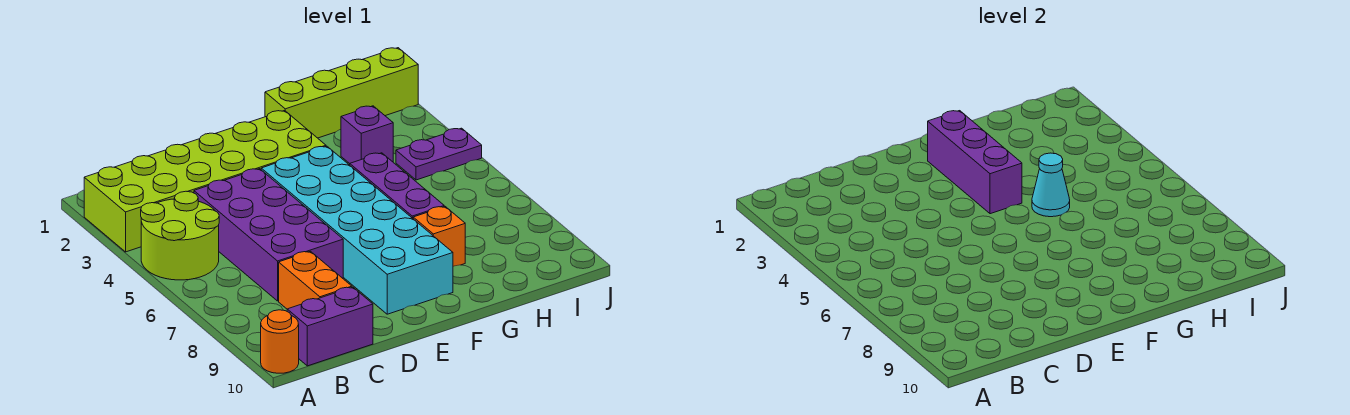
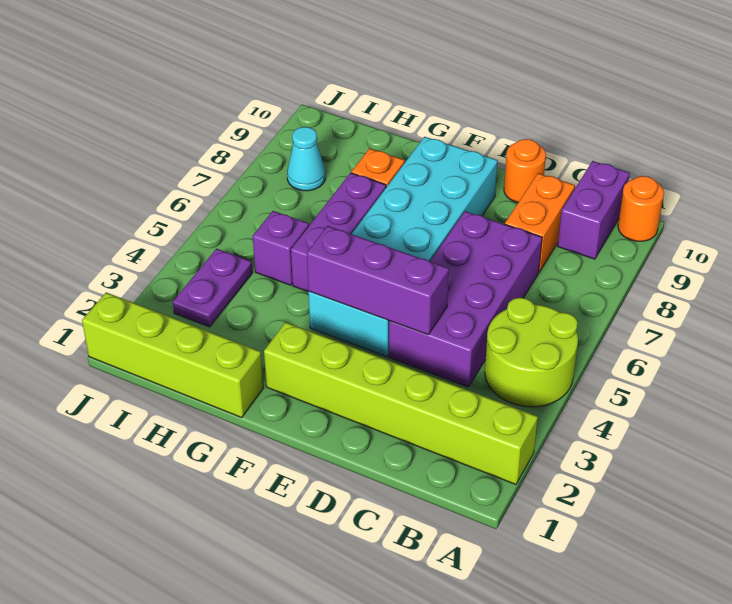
lime 2x6 brick [84,111,326,252] -> lime 1x6 brick [264,322,538,484]
purple 1x2 brick [287,287,373,366] -> purple 1x2 brick turned to [558,161,630,259]
none -> orange 1x1 round brick [504,139,546,202]
purple 1x3 brick [928,111,1022,214] -> purple 1x3 brick turned to [307,226,449,335]
cyan 1x1 cone [1032,153,1070,217] -> cyan 1x1 cone moved to [287,127,325,191]
purple 1x1 brick [341,106,393,164] -> purple 1x1 brick moved to [253,211,309,285]
purple 1x2 plate [396,128,482,180] -> purple 1x2 plate turned to [173,249,253,327]

